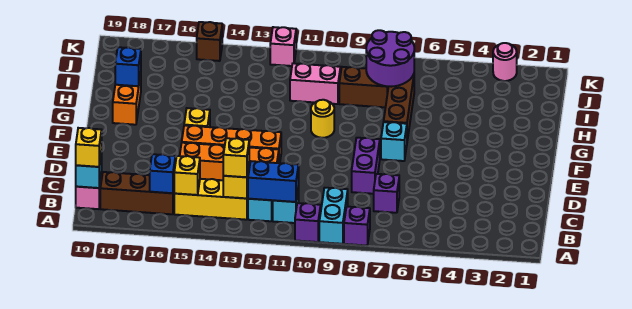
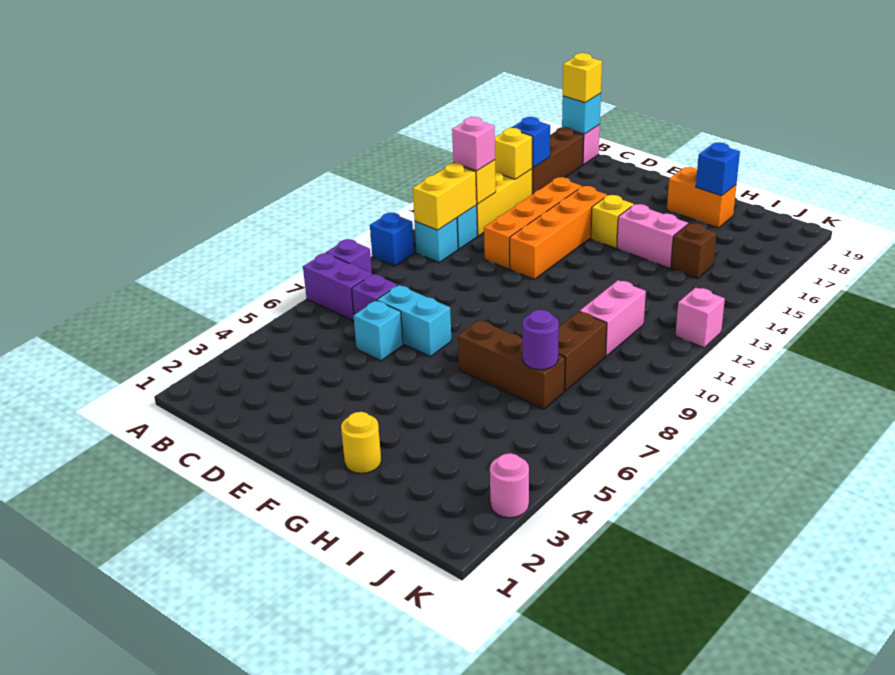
cyan 1x2 brick [319,188,348,244] -> cyan 1x2 brick moved to [377,285,452,356]
purple 1x1 brick [295,203,321,242] -> blue 1x1 brick [370,213,414,266]
blue 1x2 brick [248,161,299,202] -> yellow 1x2 brick [413,163,477,230]
yellow 1x1 brick [223,138,249,177] -> pink 1x1 brick [452,117,495,171]
purple 1x2 brick [352,138,380,194] -> purple 1x2 brick moved to [303,253,372,321]
cyan 1x1 brick [381,122,407,161] -> cyan 1x1 brick moved to [354,301,403,361]
yellow 1x1 round brick [311,100,334,138] -> yellow 1x1 round brick moved to [341,412,381,473]
none -> pink 1x2 brick [617,204,688,268]
purple 2x2 round brick [366,30,414,87] -> purple 1x1 round brick [522,310,559,370]
brown 1x1 brick [197,22,222,61] -> brown 1x1 brick moved to [671,223,717,279]

